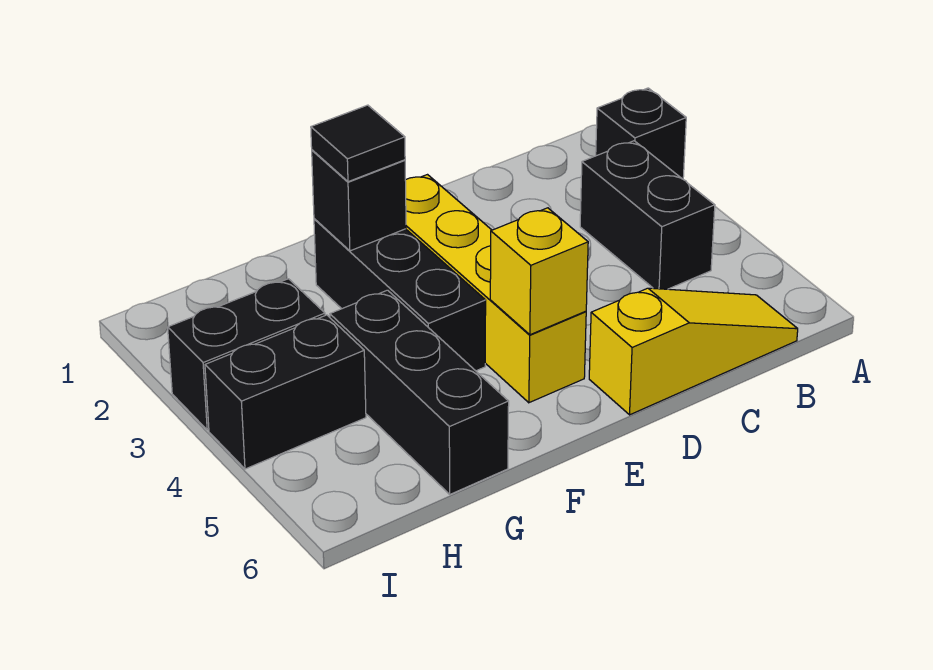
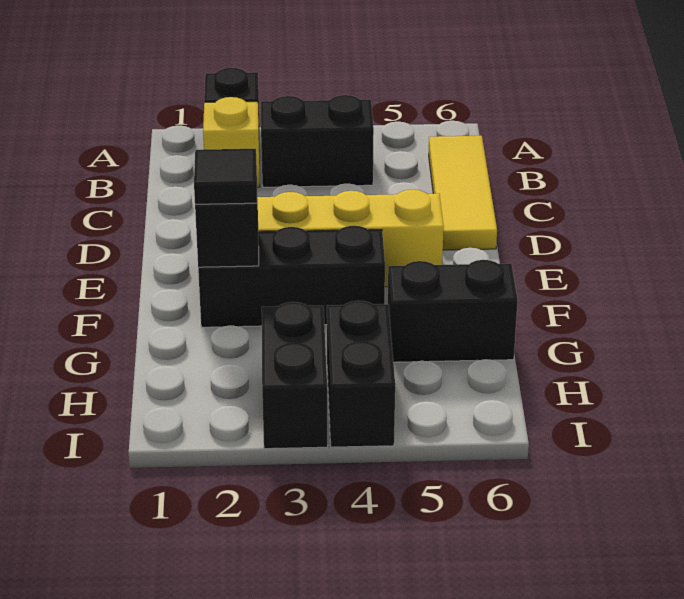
yellow 1x3 slope [589,288,798,415] -> yellow 1x3 tile [429,136,497,250]
yellow 1x1 brick [490,208,588,335] -> yellow 1x1 brick moved to [203,97,260,188]
black 1x3 brick [330,290,509,494] -> black 1x2 brick [388,260,518,362]

